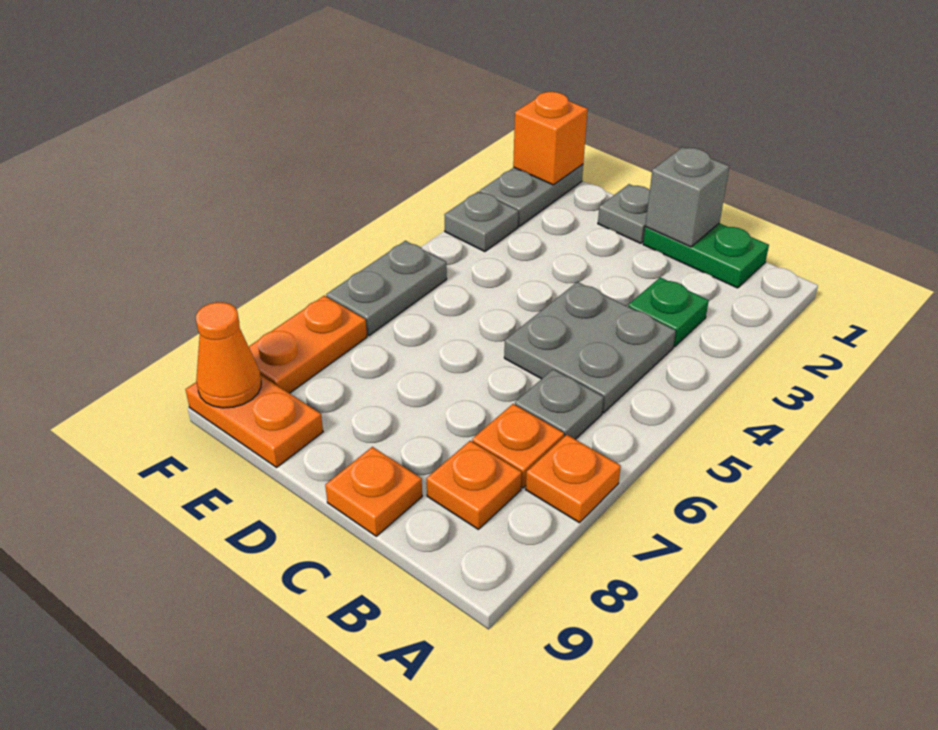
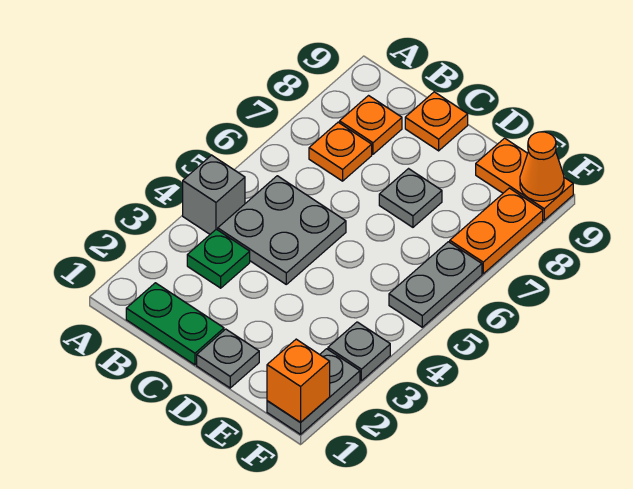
orange 1x1 plate [526,435,621,523] -> none
grey 1x1 plate [515,369,604,439] -> grey 1x1 plate moved to [379,169,442,227]
grey 1x1 brick [645,147,729,247] -> grey 1x1 brick moved to [183,155,245,234]

